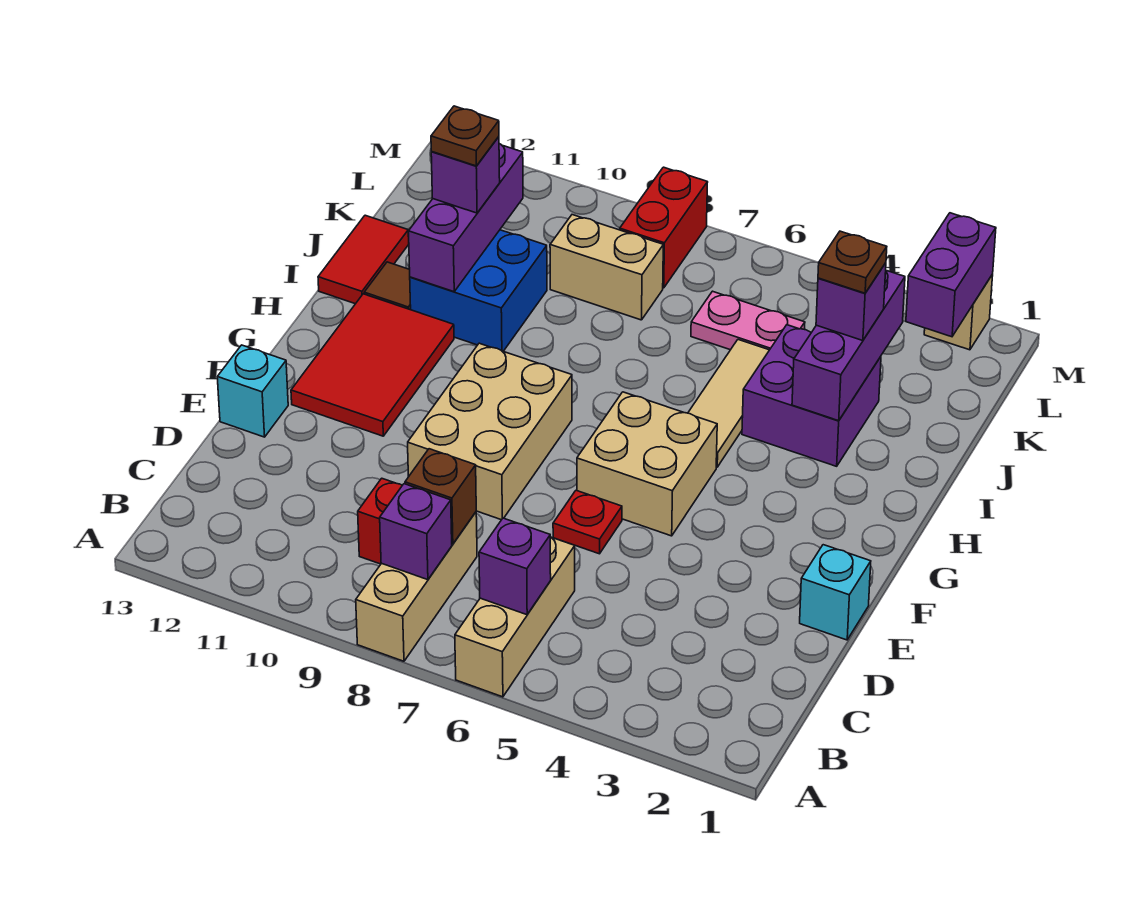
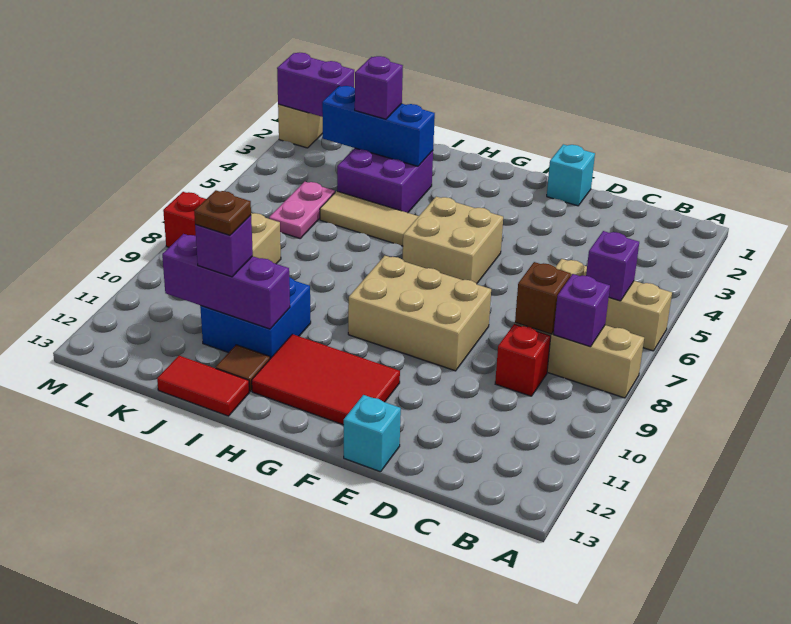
red 1x1 plate [553,490,622,554] -> none
purple 1x3 brick [792,271,905,421] -> blue 1x3 brick [322,86,435,166]
brown 1x1 plate [818,231,887,293] -> none

